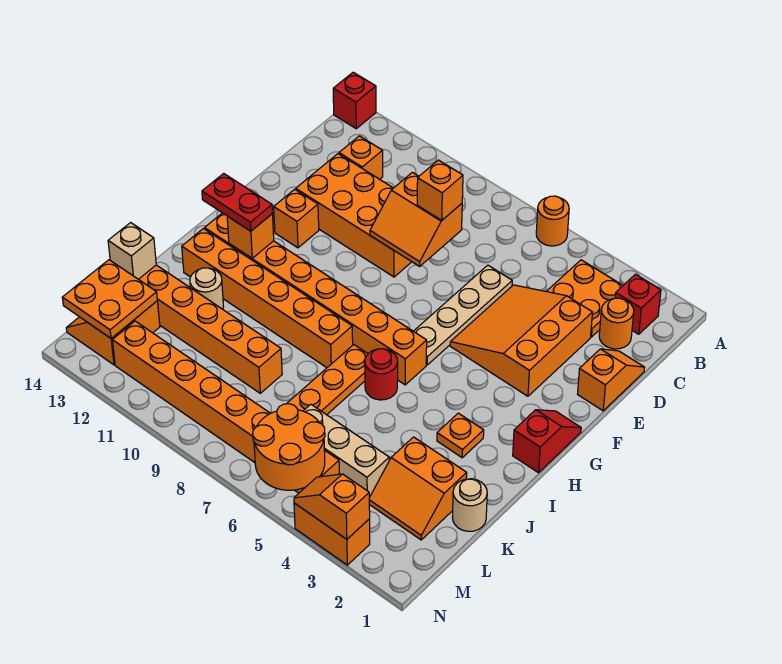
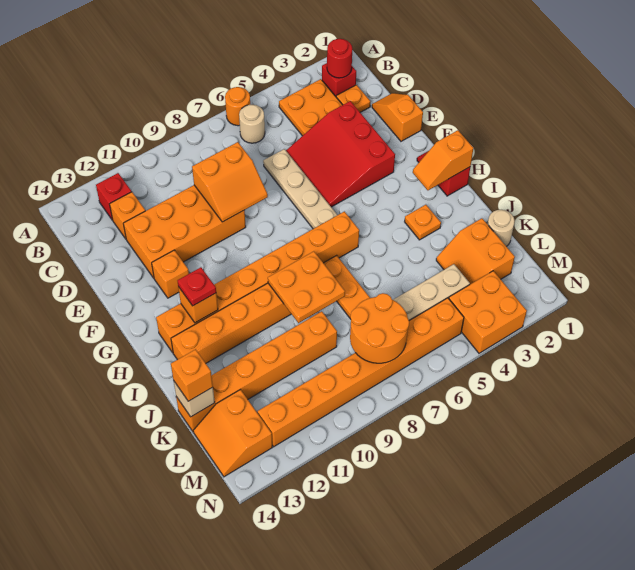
red 1x1 brick [333,72,376,129] -> red 1x1 brick moved to [96,173,132,220]
orange 1x1 round brick [599,298,634,349] -> orange 1x1 plate [336,85,370,112]
orange 3x3 slope [450,285,593,396] -> red 3x3 slope [286,101,395,207]
orange 1x1 brick [417,160,463,220] -> orange 1x1 brick moved to [171,349,213,401]
red 1x2 plate [202,173,272,231] -> red 1x1 plate [177,267,216,306]
red 1x1 round brick [365,349,398,400] -> red 1x1 round brick moved to [327,39,352,78]
tan 1x1 round brick [190,268,223,309] -> tan 1x1 round brick moved to [239,105,265,143]
orange 2x2 slope [369,437,467,540] -> orange 2x2 slope turned to [436,218,515,284]
orange 2x2 plate [62,260,157,338] -> orange 2x2 plate moved to [268,251,345,323]
orange 2x2 round brick [253,404,325,490] -> orange 2x2 round brick moved to [350,293,409,363]
orange 1x2 brick [294,503,370,565] -> orange 2x2 brick [449,271,527,353]
orange 1x2 slope [294,474,370,539] -> orange 1x2 slope moved to [413,130,473,190]

